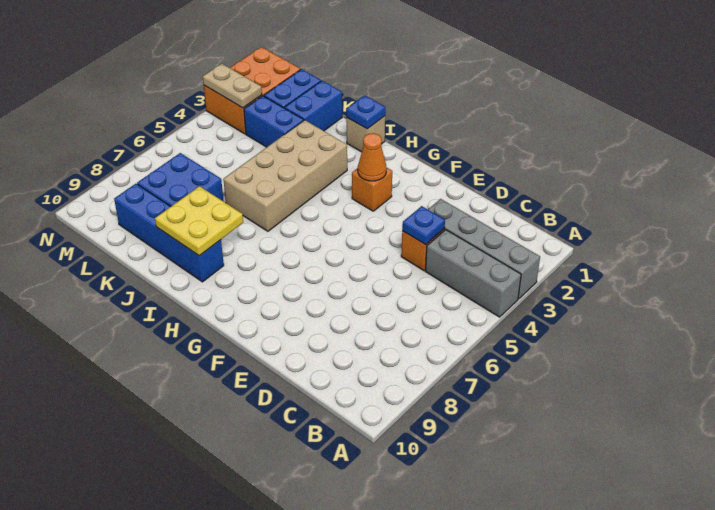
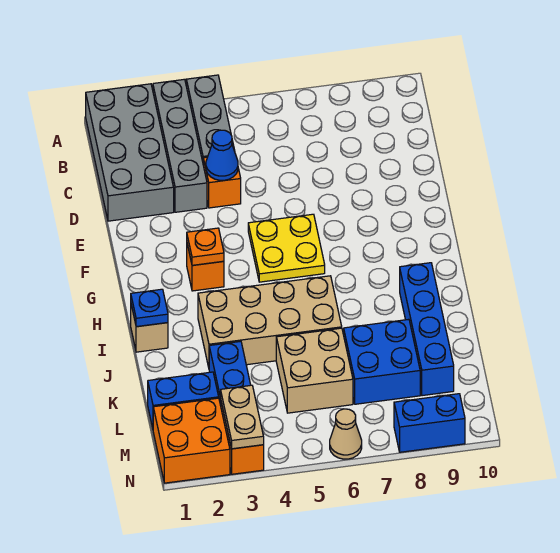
none -> grey 2x4 brick [86,84,174,221]
blue 1x1 plate [402,206,445,245] -> blue 1x1 cone [206,130,238,180]
orange 1x1 cone [358,133,387,181] -> orange 1x1 plate [187,228,224,265]
yellow 2x2 plate [155,186,243,256] -> yellow 2x2 plate moved to [248,214,325,282]
blue 1x2 brick [285,81,342,131] -> blue 1x2 brick moved to [394,394,465,452]
none -> tan 2x2 brick [276,328,353,413]
none -> tan 1x1 cone [330,409,362,459]

